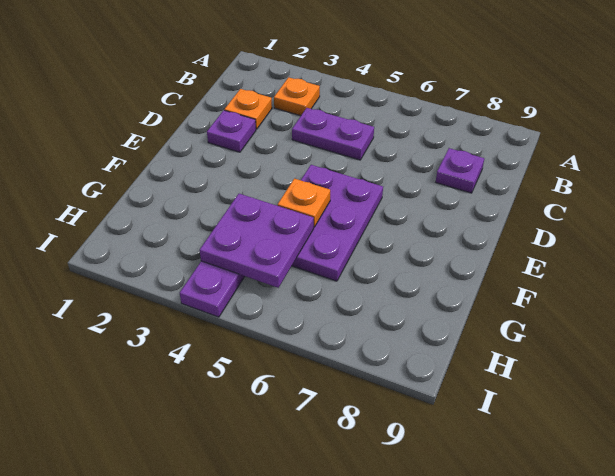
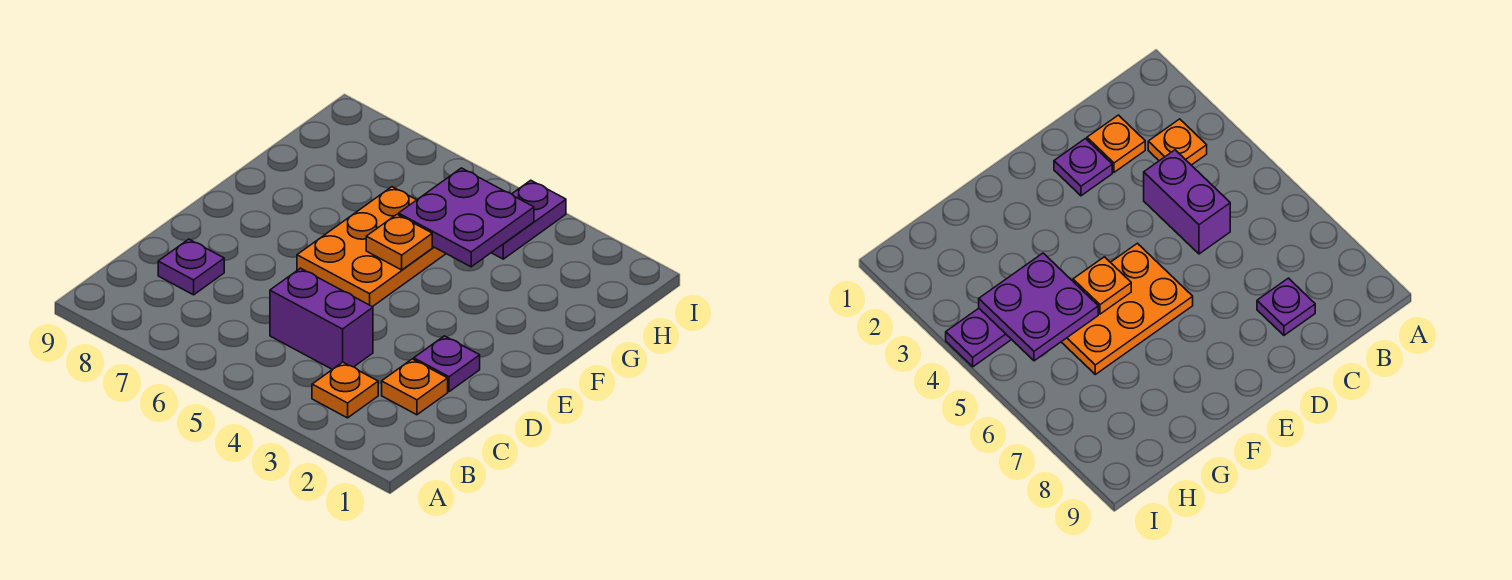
purple 1x2 plate [292,108,374,160] -> purple 1x2 brick [270,268,373,369]
purple 2x3 plate [292,165,383,281] -> orange 2x3 plate [297,187,446,307]

